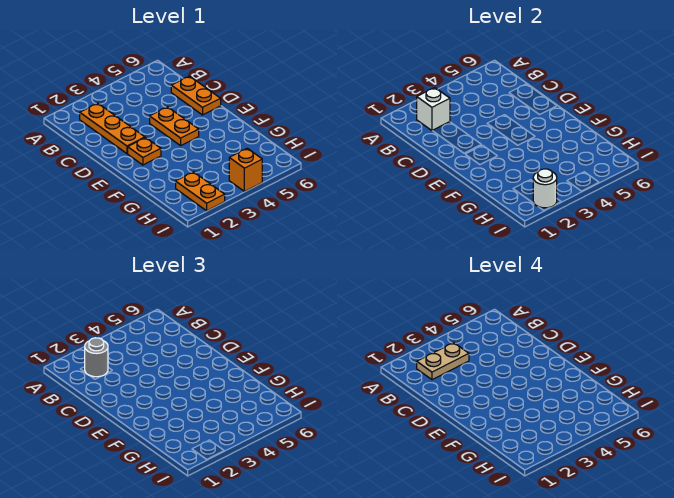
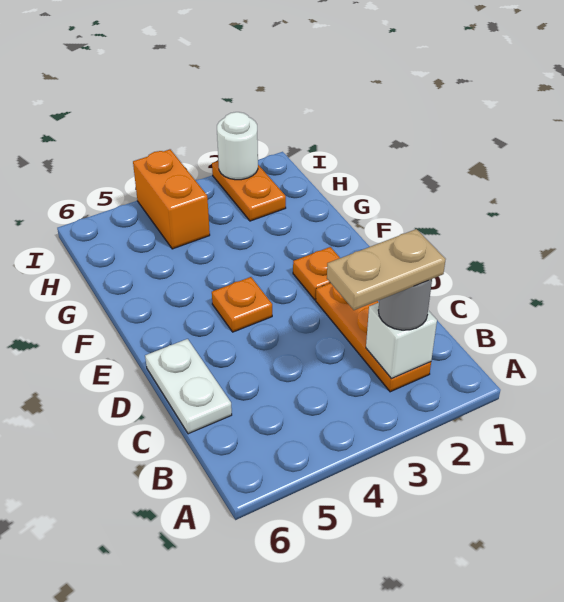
orange 1x2 plate [171,76,221,115] -> white 1x2 plate [145,339,232,434]
orange 1x2 plate [150,107,199,146] -> orange 1x1 plate [212,277,272,332]
orange 1x1 brick [229,148,262,191] -> orange 1x2 brick [133,149,210,249]

